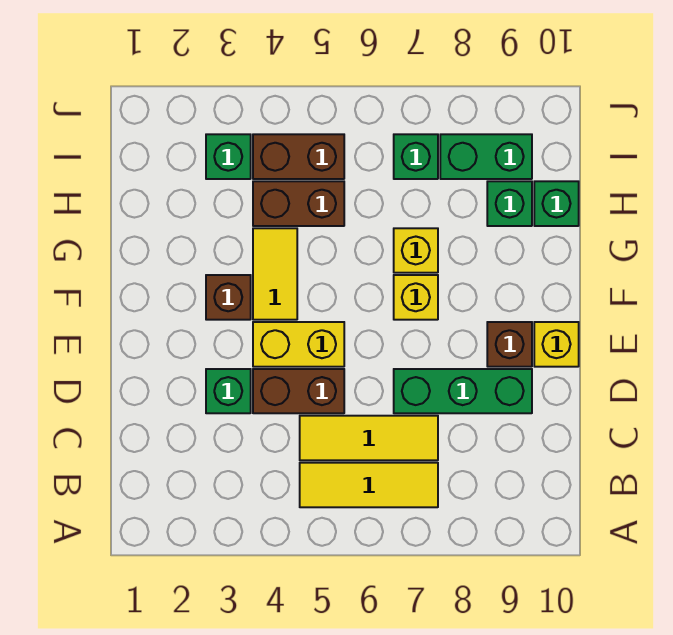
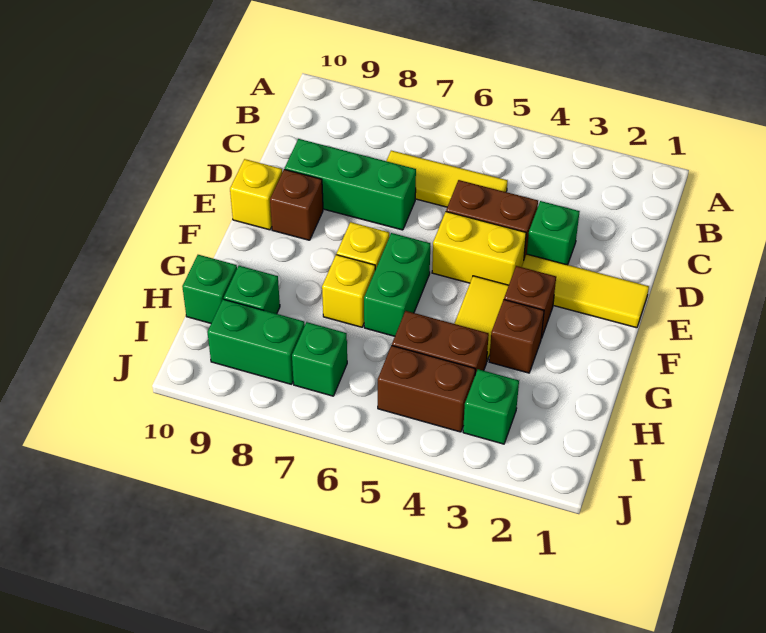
yellow 1x3 tile [300,463,438,507] -> yellow 1x3 tile moved to [522,254,649,328]
none -> green 1x2 brick [364,233,430,336]
none -> brown 1x1 brick [489,300,544,373]

